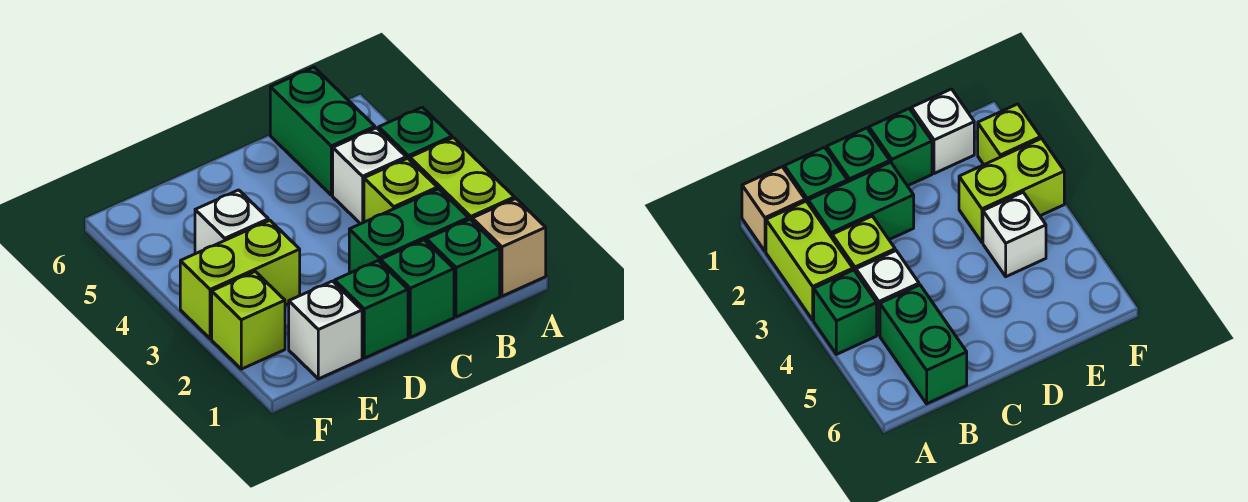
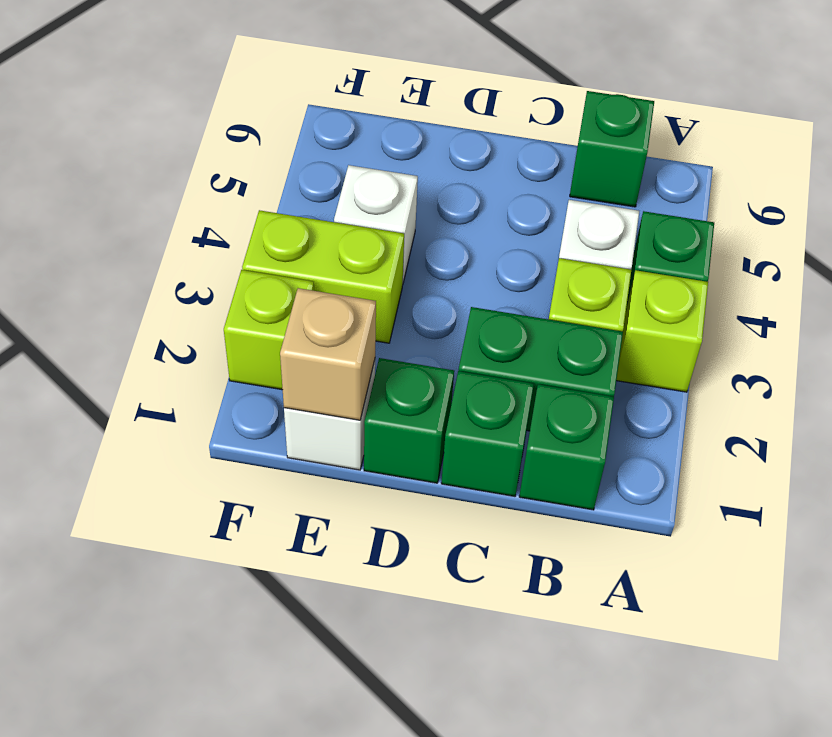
tan 1x1 brick [472,199,546,296] -> tan 1x1 brick moved to [280,288,376,420]
lime 1x2 brick [410,138,515,220] -> lime 1x1 brick [616,270,708,392]
green 1x2 brick [270,67,375,195] -> green 1x1 brick [570,91,654,207]

